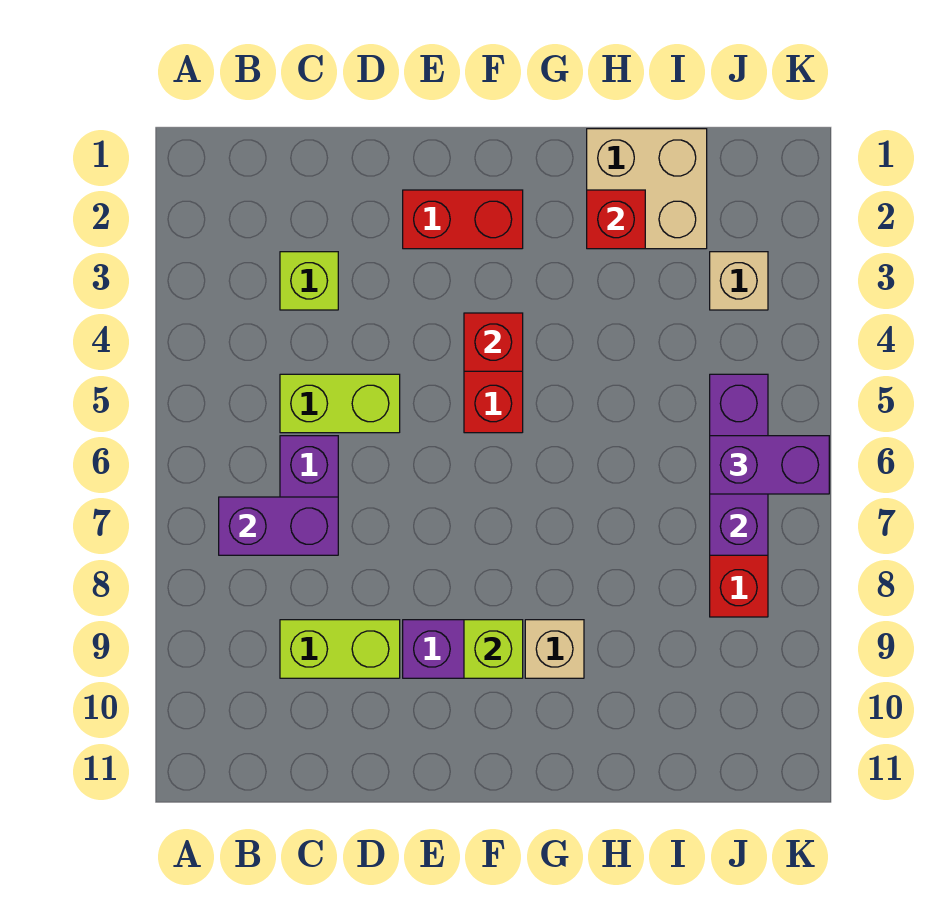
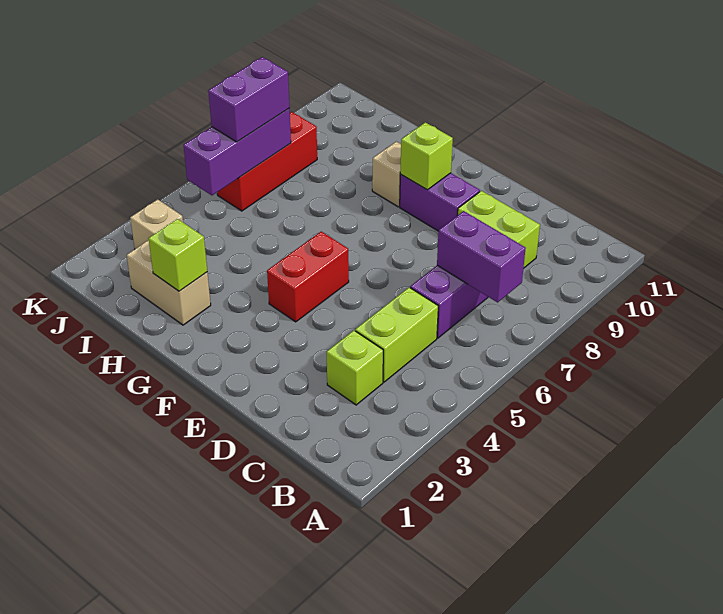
lime 1x2 brick [280,374,400,433] -> lime 1x2 brick turned to [355,287,438,382]
red 1x2 brick [403,190,523,249] -> none
red 1x1 brick [464,313,523,371] -> none
tan 2x2 brick [587,129,707,249] -> tan 1x2 brick [127,240,211,325]
red 1x1 brick [587,190,645,249] -> lime 1x1 brick [148,219,207,291]
purple 1x2 brick [710,436,829,494] -> purple 1x2 brick turned to [208,57,290,142]

